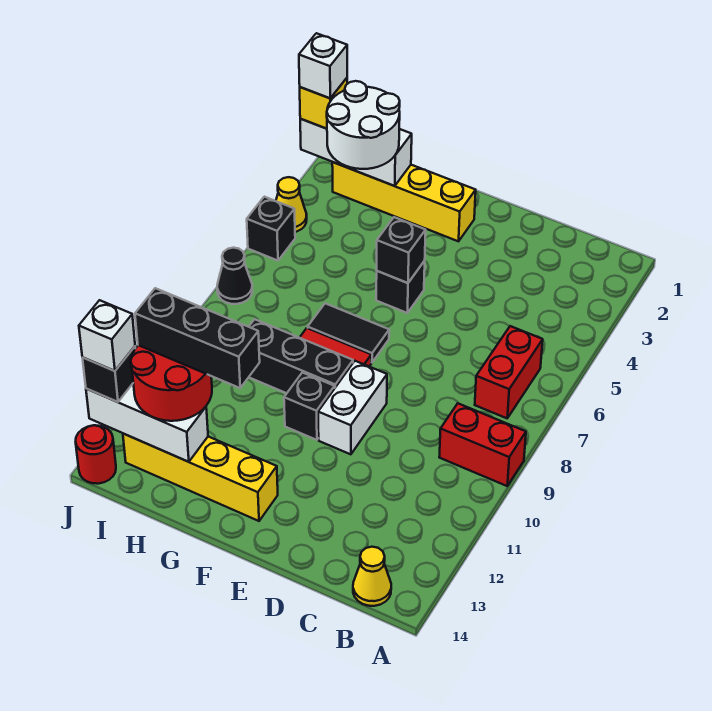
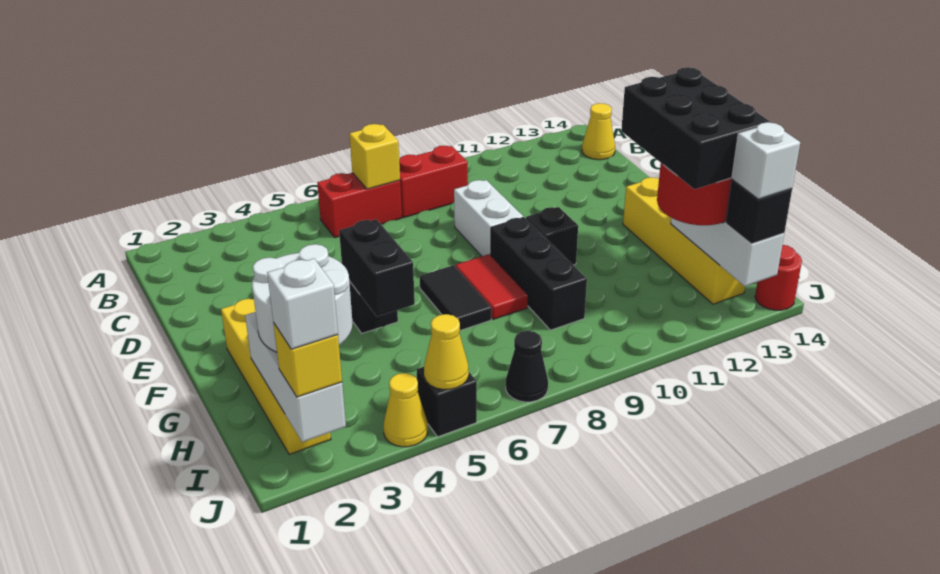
red 1x2 brick [439,404,526,486] -> red 1x2 brick turned to [399,146,468,218]
none -> yellow 1x1 brick [350,124,400,189]
white 1x2 brick [318,361,387,454] -> white 1x2 brick turned to [454,180,523,256]
black 1x1 brick [377,217,426,283] -> black 1x2 brick [339,219,415,316]
black 1x3 brick [135,288,260,388] -> black 2x3 brick [621,67,771,189]
none -> yellow 1x1 cone [424,314,469,389]

